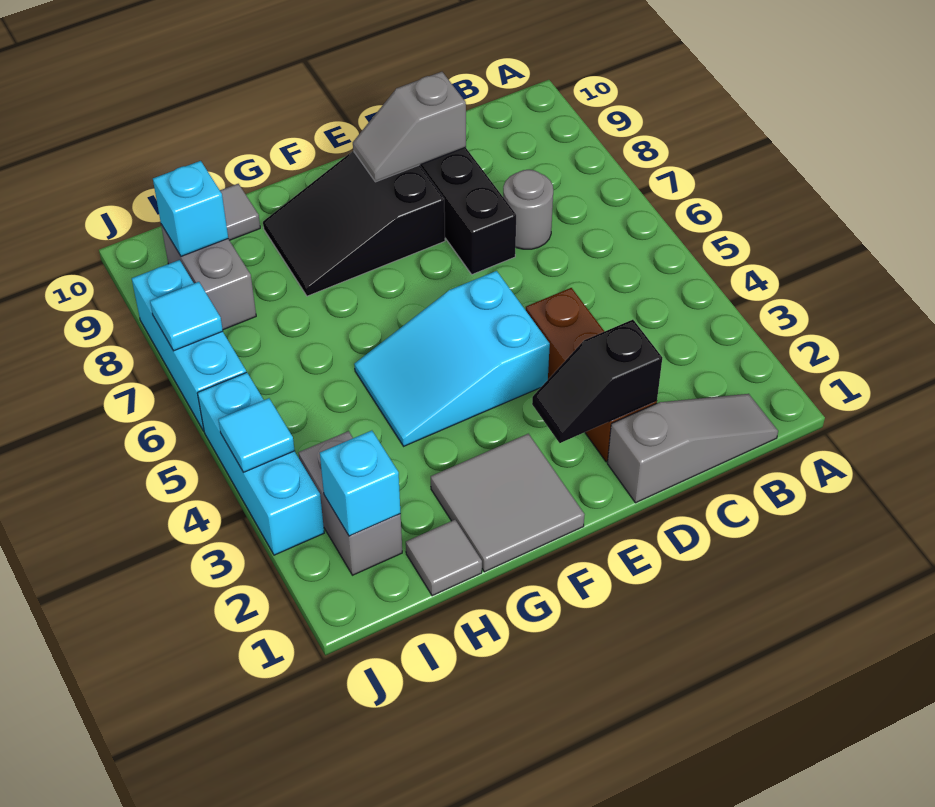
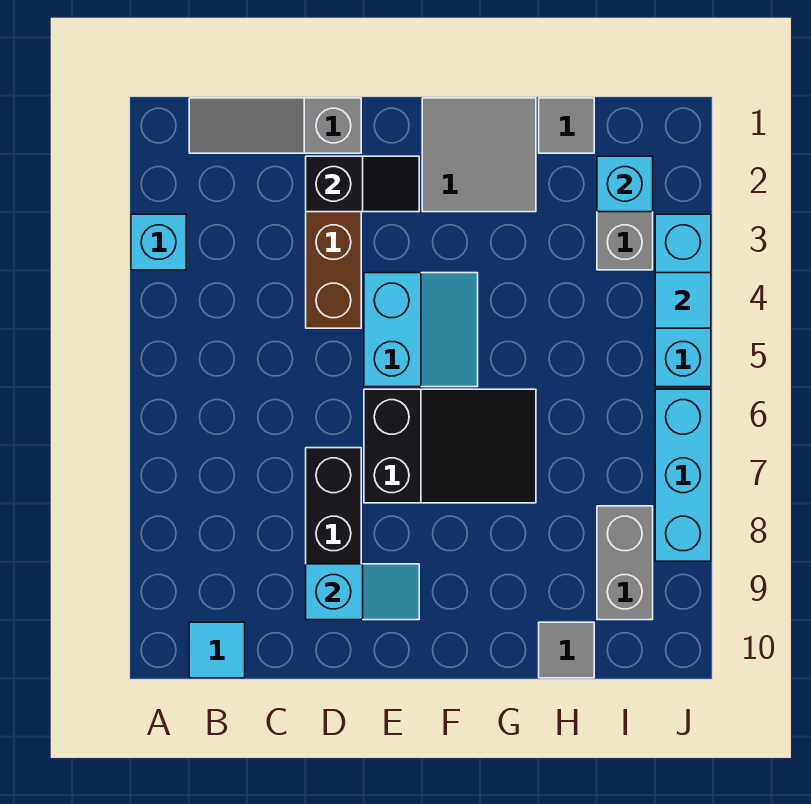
grey 1x1 round brick [503,170,553,249] -> none
grey 1x2 slope [353,72,466,182] -> cyan 1x2 slope [306,564,419,620]
cyan 2x3 slope [354,271,550,446] -> cyan 2x2 slope [364,273,478,387]
black 2x3 slope [263,151,445,296] -> black 2x3 slope moved to [364,389,536,503]
cyan 1x1 brick [153,161,228,256] -> cyan 1x1 brick moved to [131,214,186,270]
cyan 1x1 tile [150,282,223,351] -> cyan 1x1 tile moved to [189,622,245,678]

